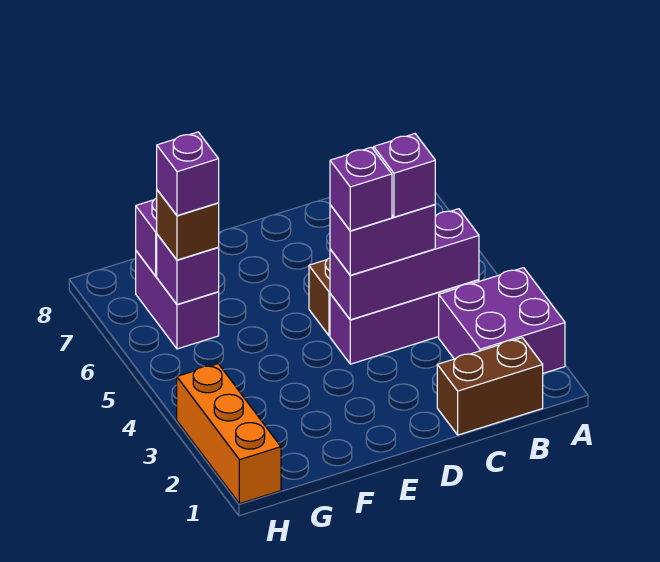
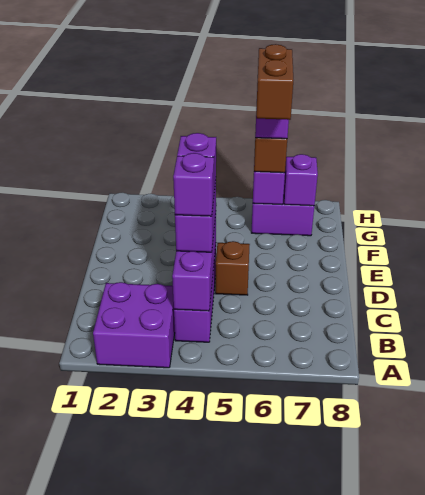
brown 1x2 brick [437,338,543,435] -> brown 1x2 brick moved to [256,44,293,120]
orange 1x3 brick [177,364,281,504] -> none

